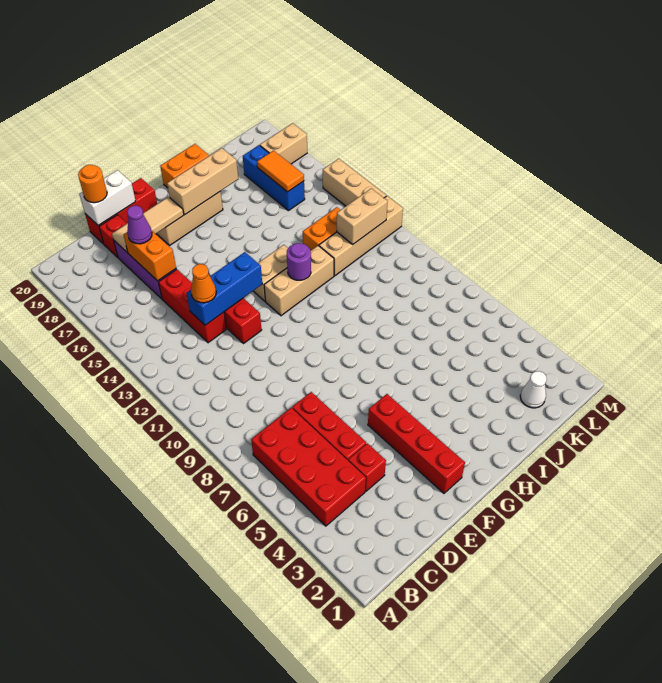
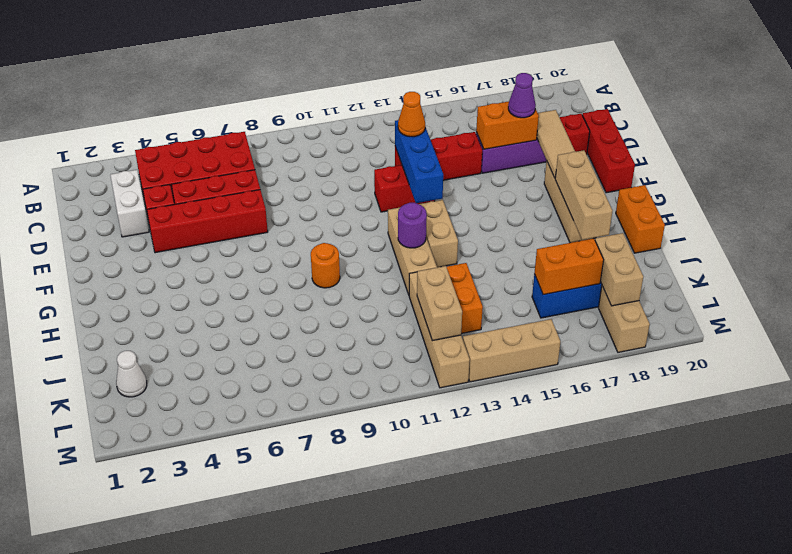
white 1x2 brick [79,170,136,225] -> white 1x2 brick moved to [110,170,149,237]
orange 1x1 round brick [78,165,107,203] -> orange 1x1 round brick moved to [311,243,340,288]
red 1x4 brick [368,394,465,493] -> red 1x4 brick moved to [147,190,268,253]
orange 1x2 tile [257,151,304,192] -> orange 1x2 brick [535,238,603,295]
none -> tan 1x2 brick [595,233,643,306]

